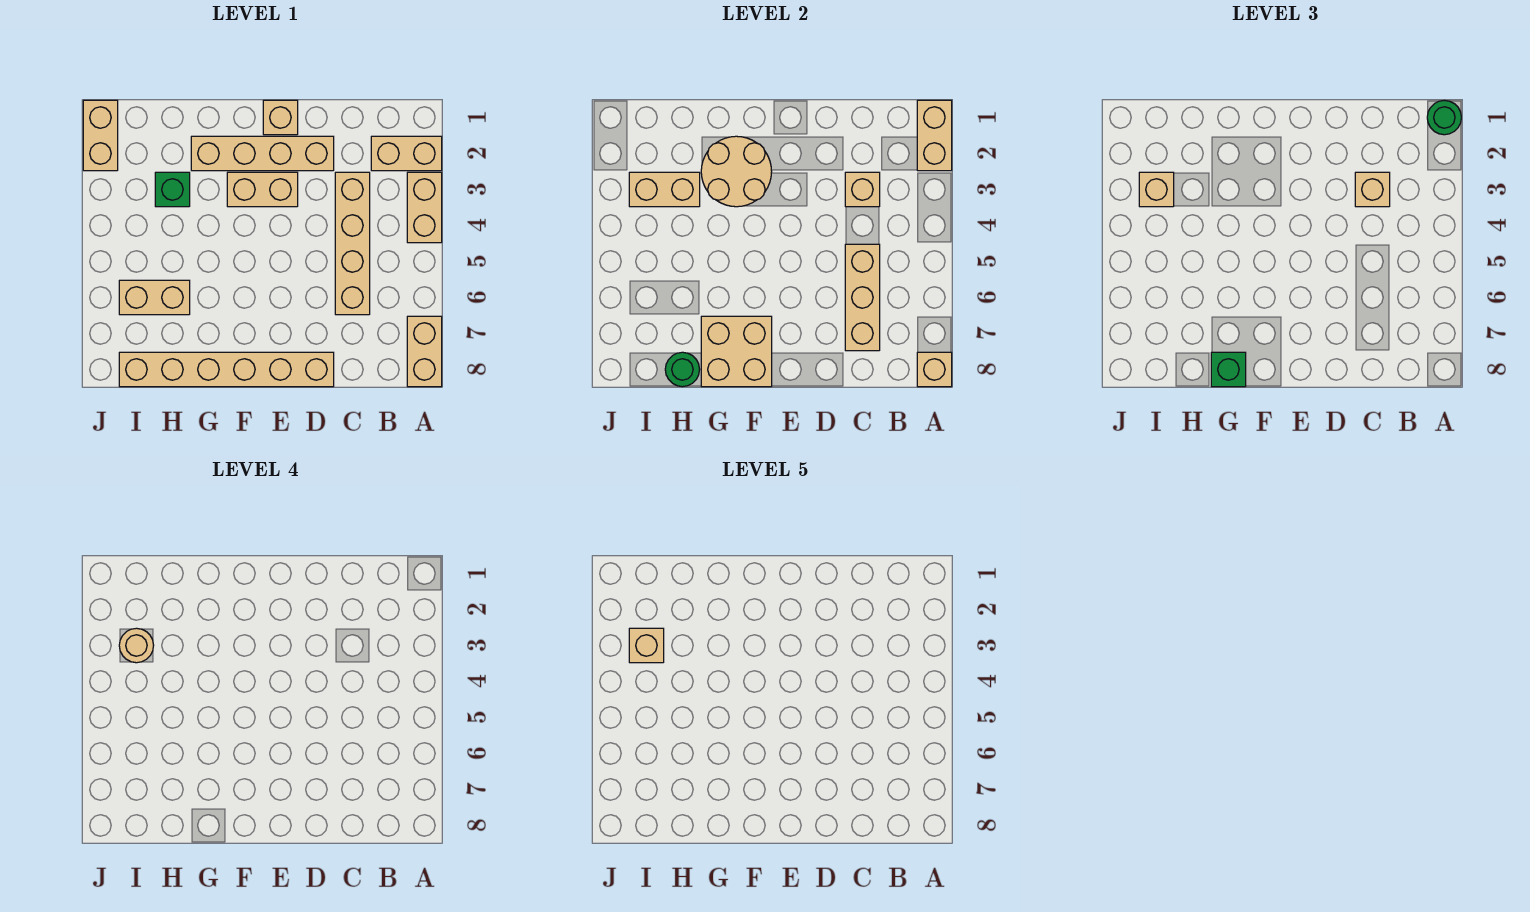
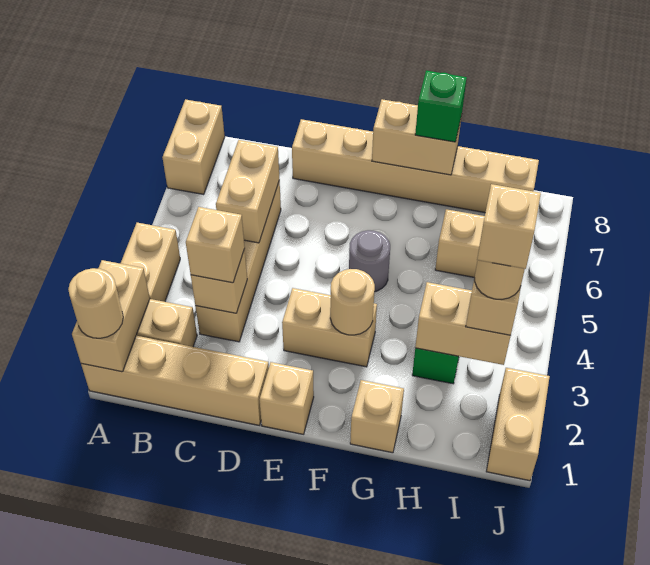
green 1x1 round brick [1427,100,1461,135] -> tan 1x1 round brick [68,268,123,338]
tan 1x1 brick [917,352,952,387] -> tan 1x1 brick moved to [350,380,404,453]
tan 1x3 brick [845,244,880,351] -> tan 1x2 brick [216,140,279,243]
tan 1x4 brick [191,136,334,171] -> tan 1x4 brick moved to [81,336,269,425]
tan 2x2 round brick [701,136,772,207] -> tan 1x1 round brick [330,269,375,335]
none -> grey 1x1 round brick [349,230,390,292]
tan 2x2 brick [701,316,772,387] -> tan 1x2 brick [372,99,462,175]
green 1x1 round brick [665,352,700,387] -> none

